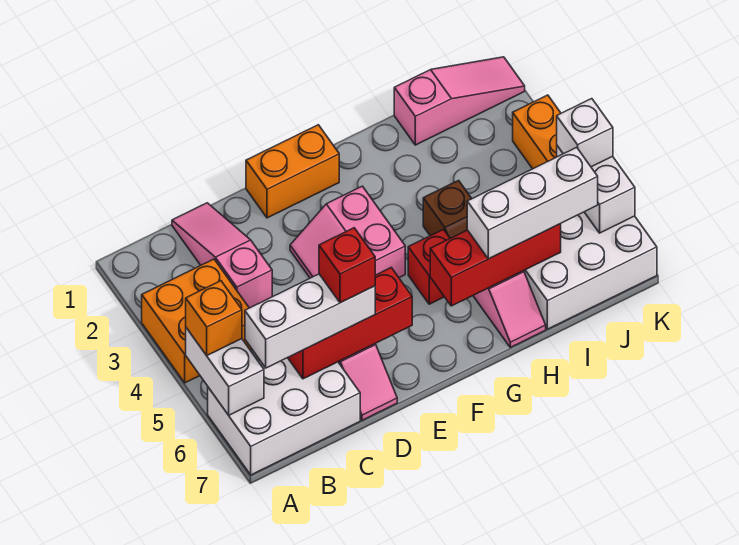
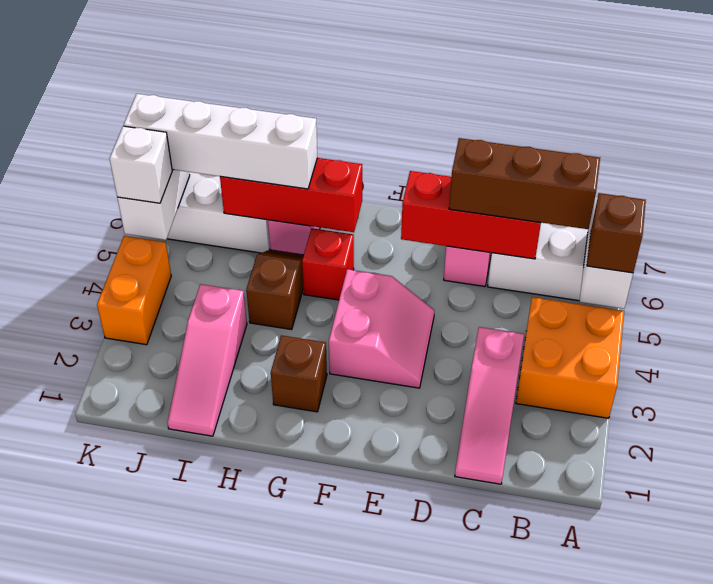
orange 1x1 brick [186,281,242,355] -> brown 1x1 brick [587,193,646,273]
white 1x3 brick [245,274,375,368] -> brown 1x3 brick [449,138,600,229]
red 1x1 brick [319,228,375,303] -> none
orange 1x2 brick [246,125,339,218] -> none
none -> brown 1x1 brick [271,335,327,412]
white 1x3 brick [467,147,598,259] -> white 1x4 brick [124,94,317,189]
pink 1x3 slope [394,57,525,145] -> pink 1x3 slope turned to [167,284,247,436]

